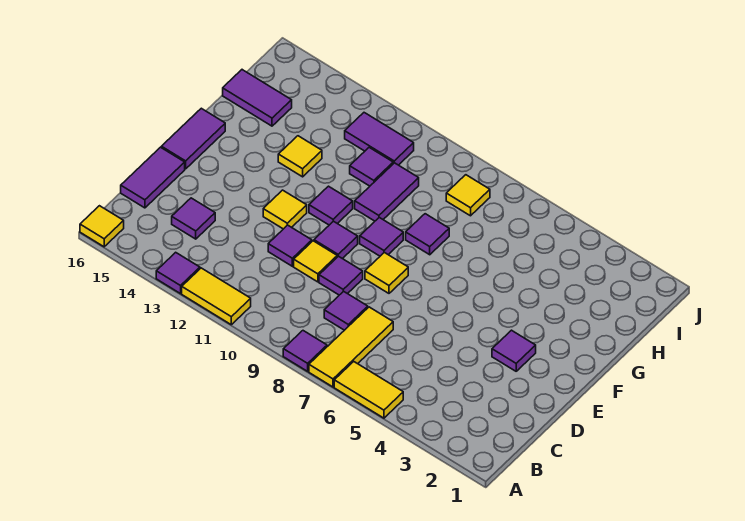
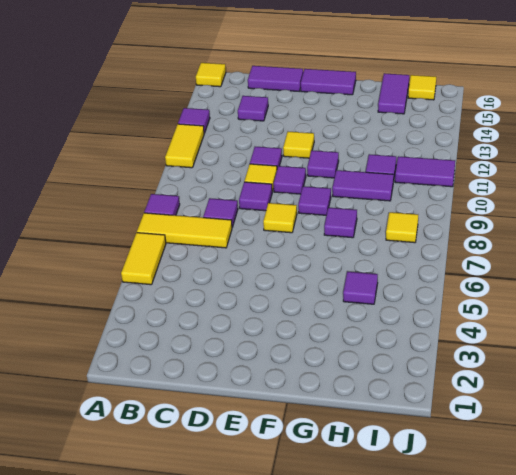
purple 1x1 tile [492,330,536,371] -> purple 1x1 tile moved to [343,272,378,304]
yellow 1x1 tile [278,136,322,177] -> yellow 1x1 tile moved to [408,75,436,100]
purple 1x2 tile [345,113,414,165] -> purple 1x2 tile turned to [395,156,455,187]

